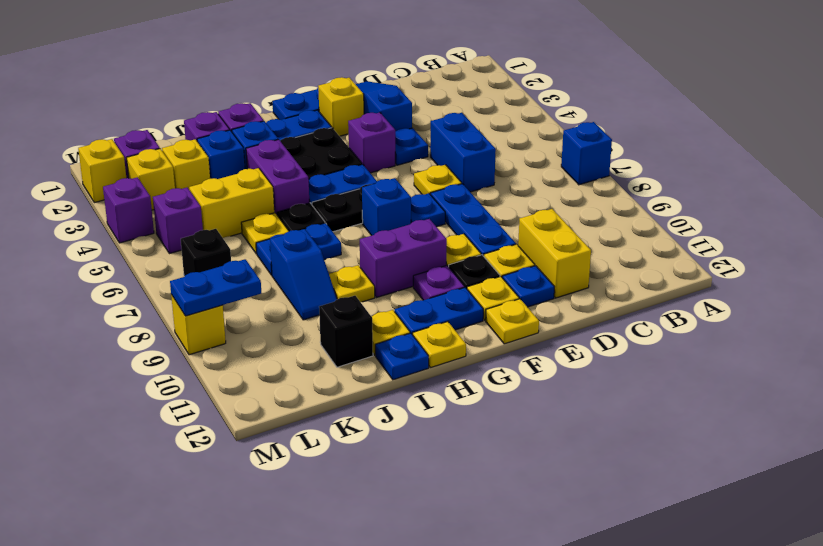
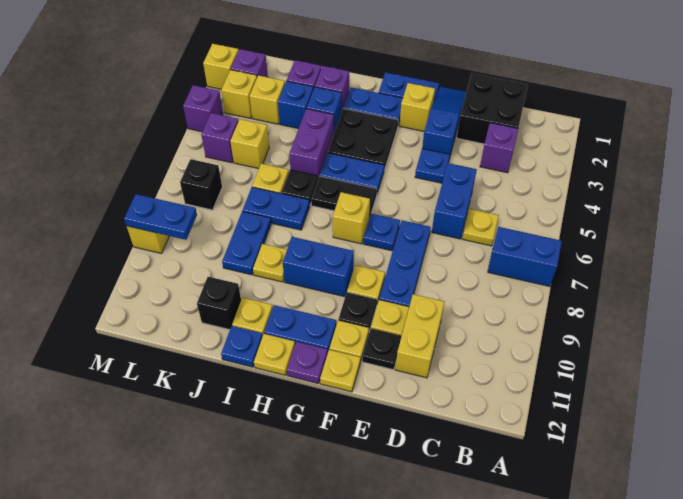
blue 1x1 brick [561,122,612,185] -> blue 1x2 brick [488,227,562,286]
none -> black 2x2 brick [457,73,528,144]
yellow 1x1 plate [414,165,462,195] -> yellow 1x1 plate moved to [463,209,499,246]
blue 1x1 plate [503,266,554,307] -> black 1x1 plate [362,328,402,370]
purple 1x1 brick [348,112,395,173] -> purple 1x1 brick moved to [480,123,518,173]
blue 1x1 brick [362,178,411,236] -> yellow 1x1 brick [333,192,370,244]
purple 1x2 brick [360,219,447,297] -> blue 1x2 brick [283,237,354,297]
purple 1x1 plate [413,265,465,300] -> purple 1x1 plate moved to [287,342,328,384]
yellow 1x2 brick [189,168,274,238] -> yellow 1x1 brick [230,119,269,169]
blue 1x2 slope [270,229,337,320] -> blue 1x2 plate [222,211,271,275]

